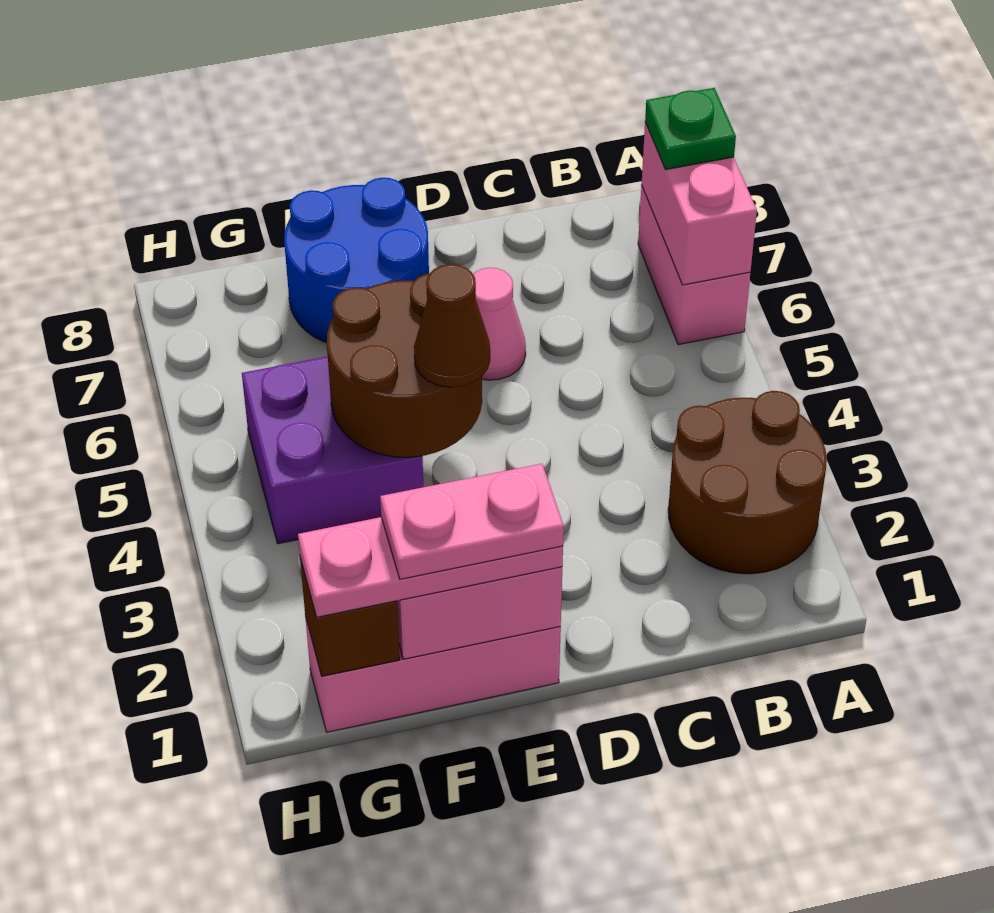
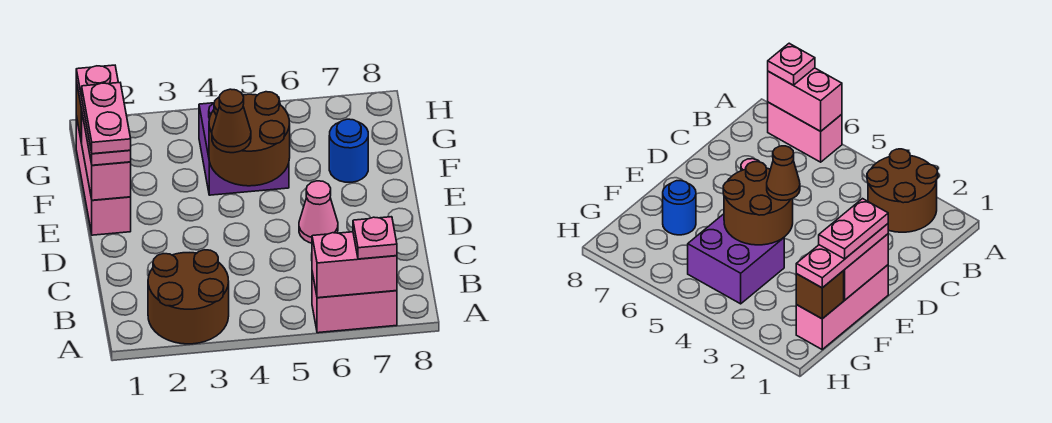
green 1x1 plate [645,88,736,170] -> pink 1x1 plate [353,217,397,259]
blue 2x2 round brick [284,178,429,343] -> blue 1x1 round brick [329,119,368,182]

